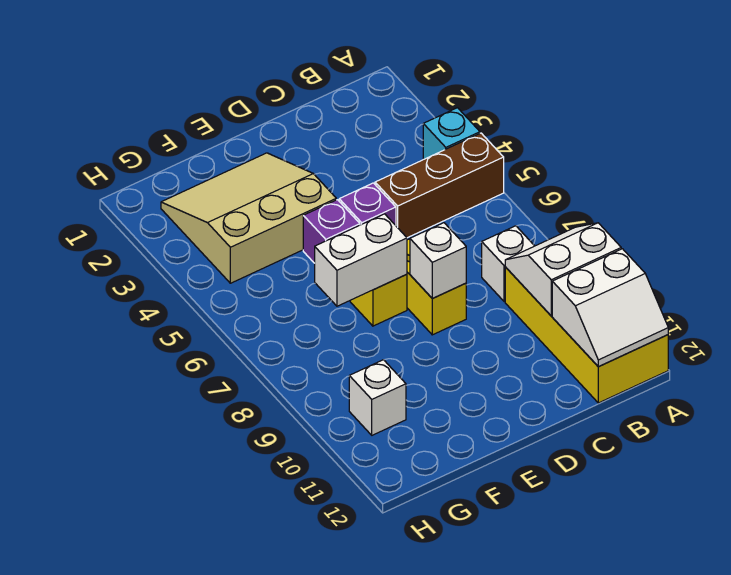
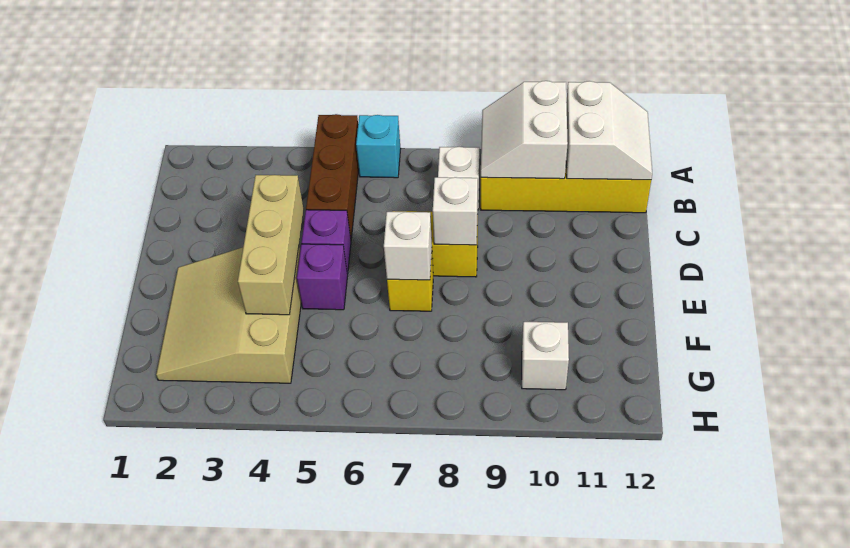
cyan 1x1 brick [423,108,480,159] -> cyan 1x1 brick moved to [356,115,401,178]
none -> tan 1x3 brick [238,175,304,315]
white 1x2 brick [315,214,407,306] -> white 1x1 brick [384,212,432,280]

